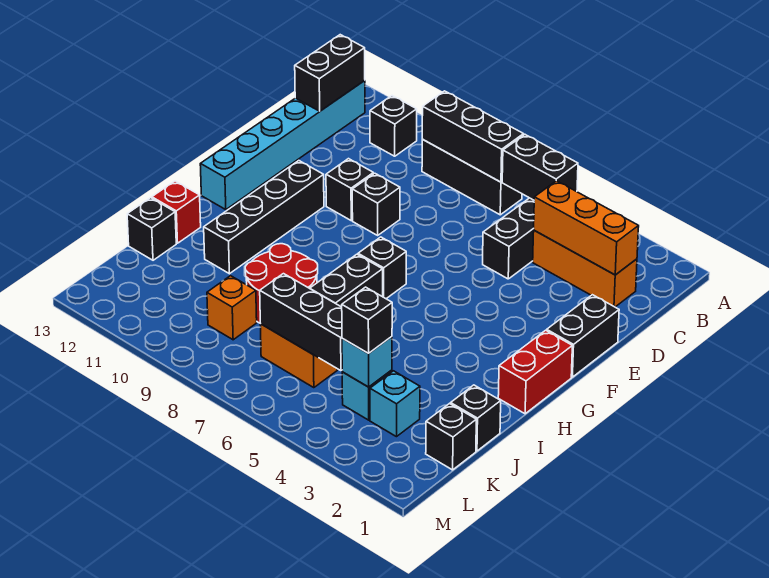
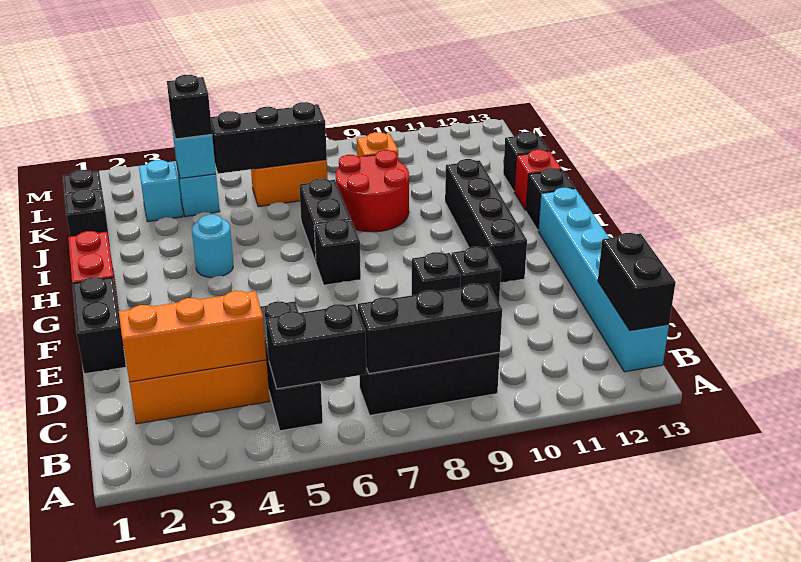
black 1x1 brick [370,96,417,156] -> black 1x1 brick moved to [526,168,575,230]
none -> cyan 1x1 round brick [192,214,233,278]

